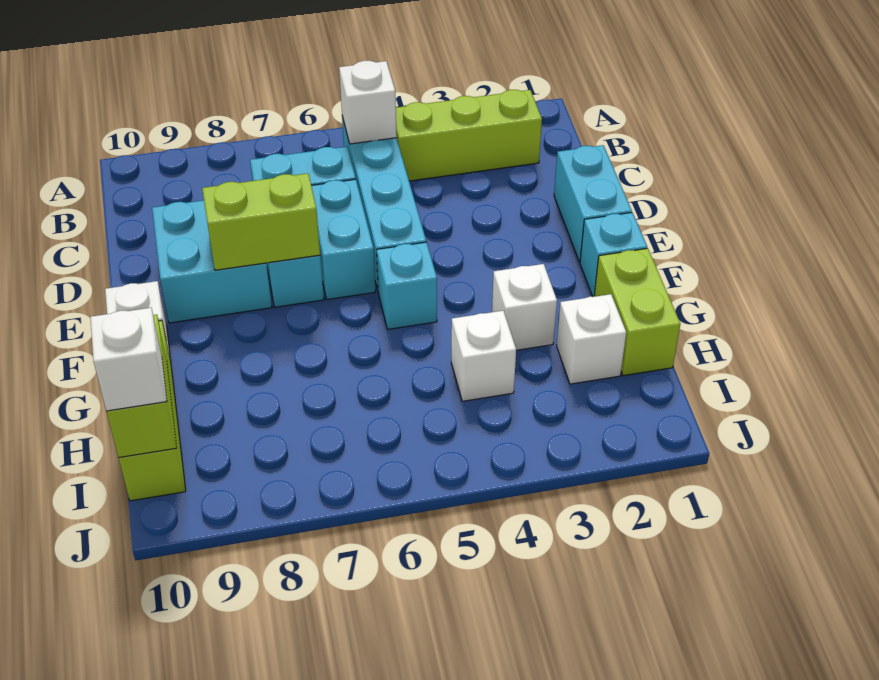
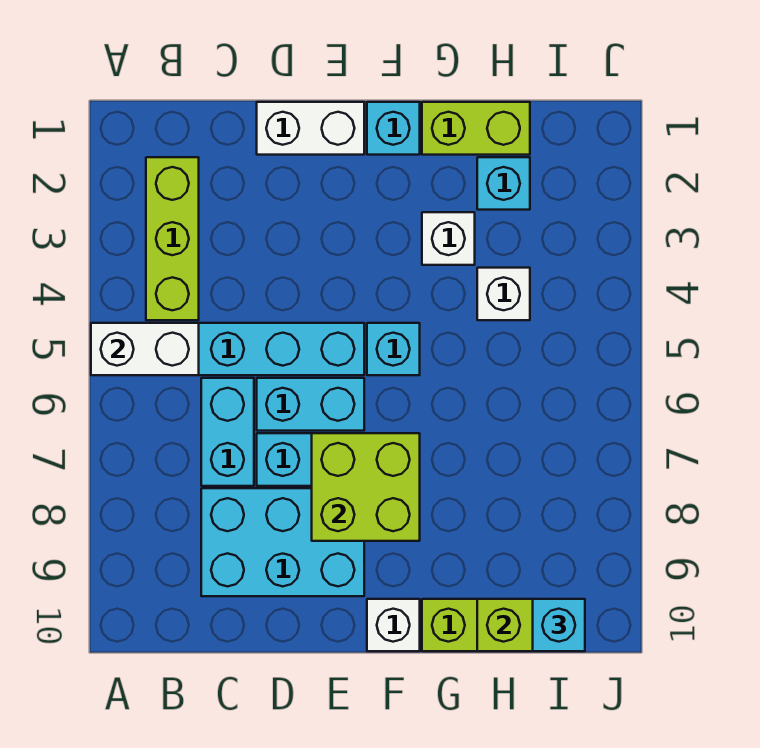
white 1x1 brick [339,61,397,144] -> white 1x2 brick [91,323,199,375]
cyan 1x2 brick [554,145,632,262] -> white 1x2 brick [257,102,364,155]
cyan 2x2 brick [152,200,272,323] -> cyan 2x3 brick [201,488,364,596]
lime 1x2 brick [202,173,320,270] -> lime 2x2 brick [312,433,420,541]
white 1x1 brick [557,294,626,384] -> cyan 1x1 brick [477,157,530,210]
white 1x1 brick [90,308,167,411] -> cyan 1x1 brick [533,599,585,651]

